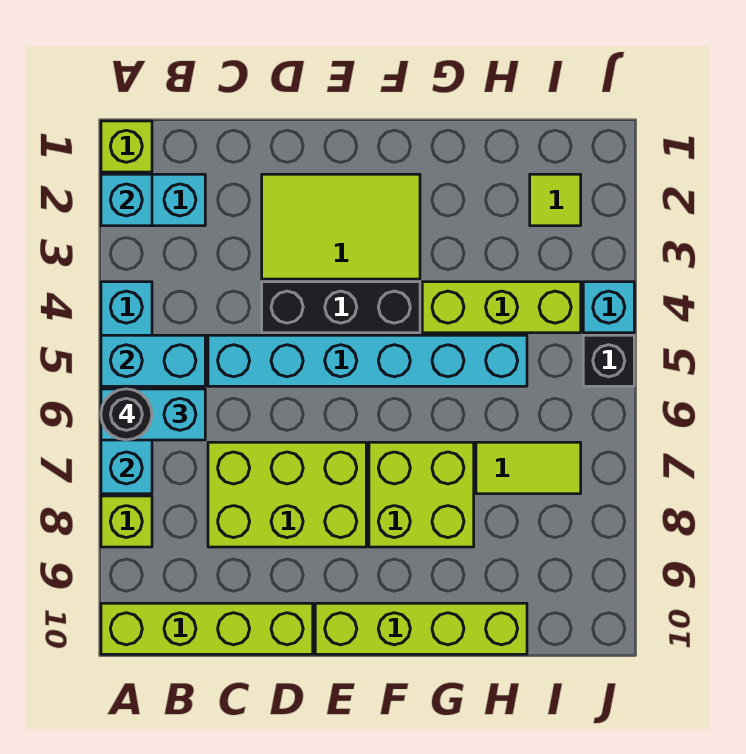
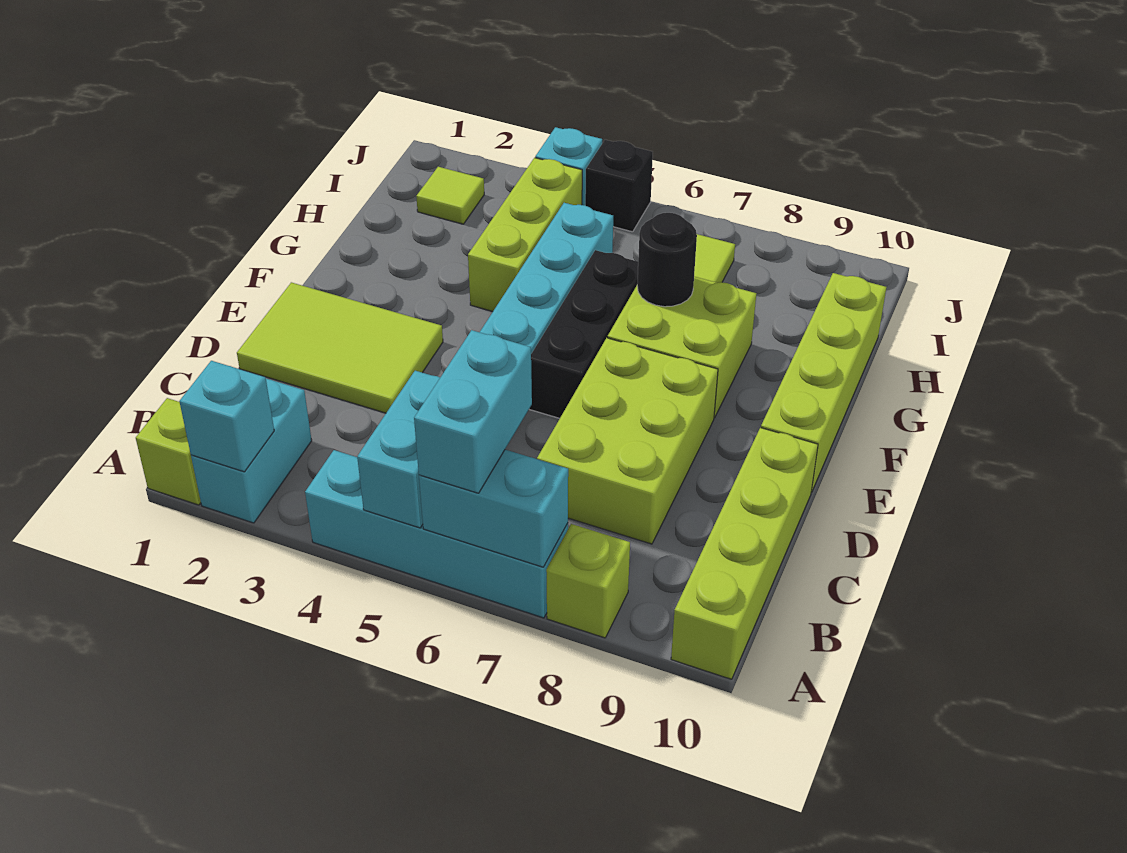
black 1x1 round brick [101,389,152,440] -> black 1x1 round brick moved to [637,213,697,307]
lime 2x3 tile [262,174,420,279] -> lime 2x3 tile turned to [237,282,443,413]
black 1x3 brick [262,282,420,333] -> black 1x3 brick moved to [529,250,638,418]

